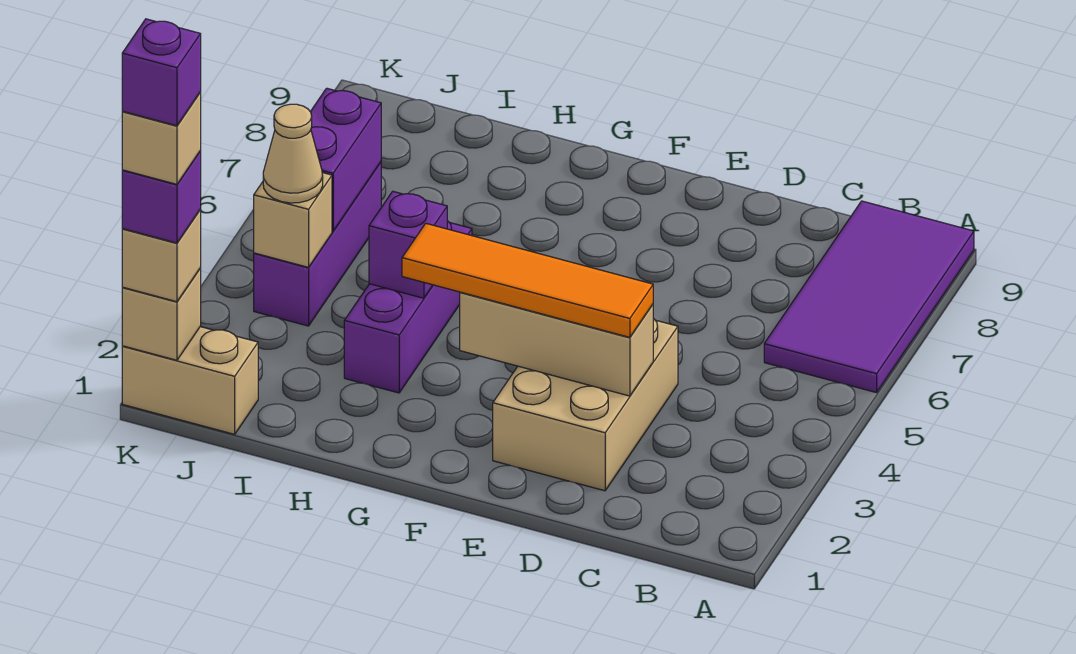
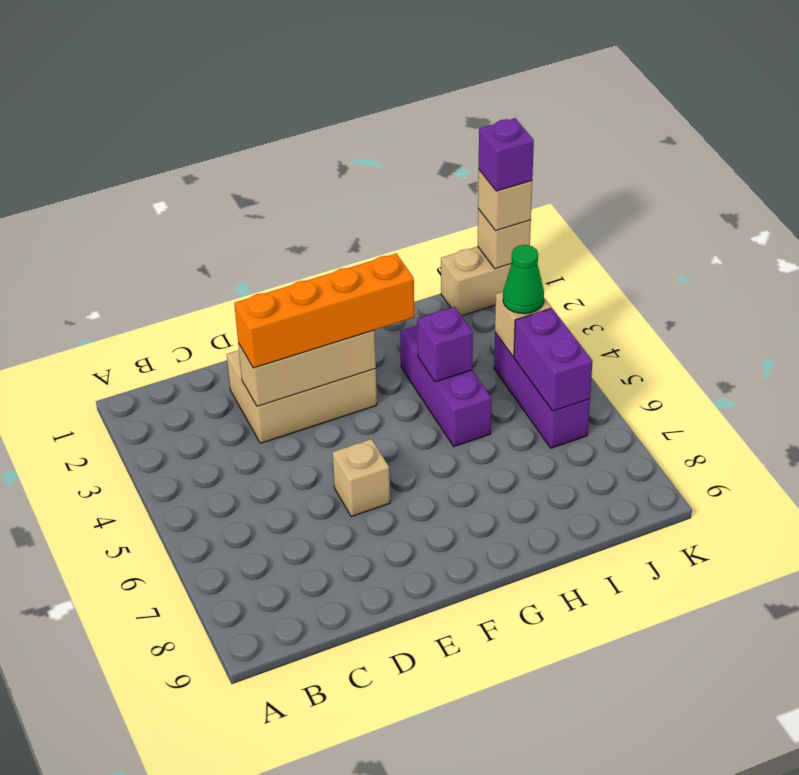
purple 2x4 tile [764,201,974,393] -> none
tan 2x3 brick [493,318,678,491] -> tan 2x3 brick turned to [227,350,377,443]
orange 1x4 tile [402,223,653,337] -> orange 1x4 brick [234,254,414,368]
tan 1x1 cone [263,104,323,203] -> green 1x1 cone [503,245,544,314]
tan 1x1 brick [122,92,201,184] -> tan 1x1 brick moved to [333,439,390,517]
purple 1x1 brick [122,19,201,126] -> none

